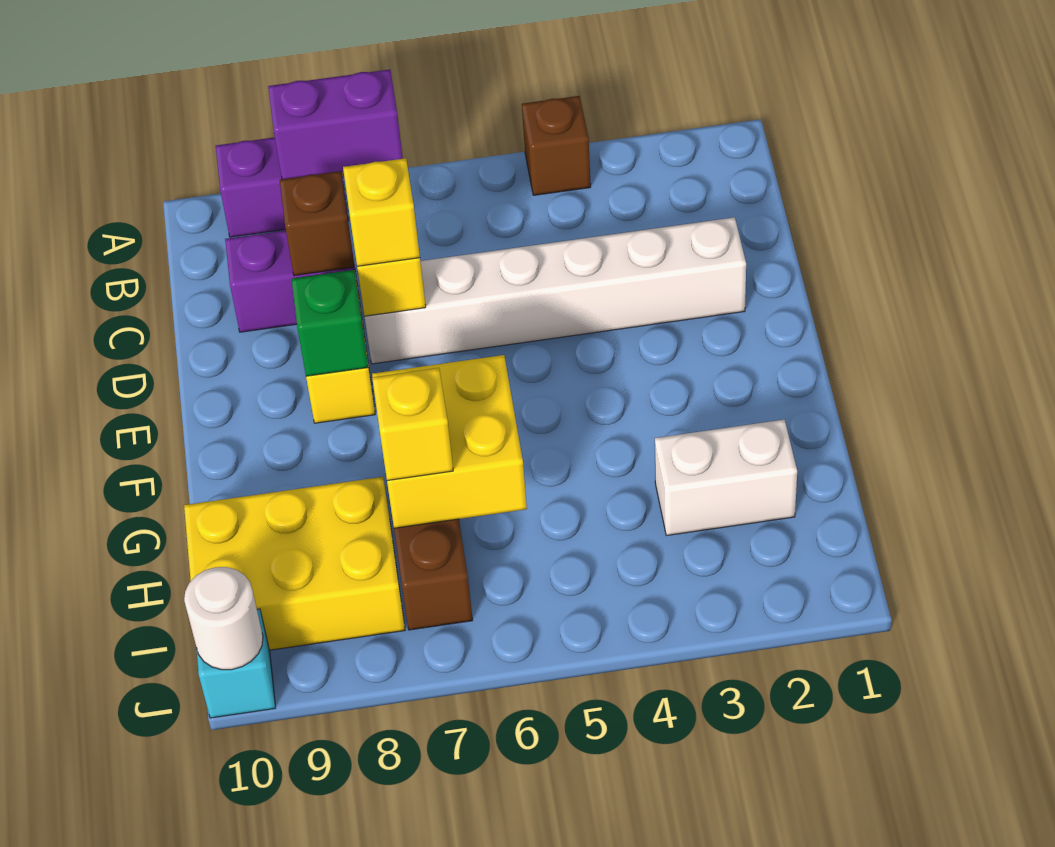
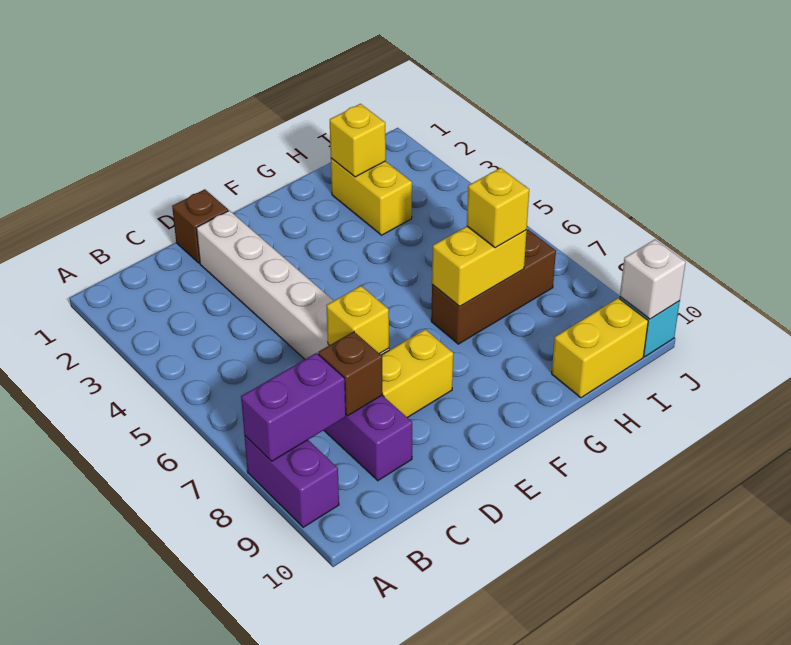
brown 1x1 brick [522,96,591,195] -> brown 1x1 brick moved to [172,189,228,263]
purple 1x2 brick [268,69,403,179] -> purple 1x2 brick turned to [241,353,346,461]
yellow 1x1 brick [343,158,420,266] -> yellow 1x1 brick moved to [330,104,386,177]
green 1x1 brick [292,270,368,376] -> none
yellow 2x2 brick [372,355,527,528] -> yellow 1x2 brick [432,226,527,307]
white 1x2 brick [655,420,797,536] -> yellow 1x2 brick [331,158,412,235]
yellow 2x3 brick [184,477,405,650] -> yellow 1x2 brick [552,298,648,398]
white 1x1 round brick [184,567,263,670] -> white 1x1 brick [620,239,686,319]

